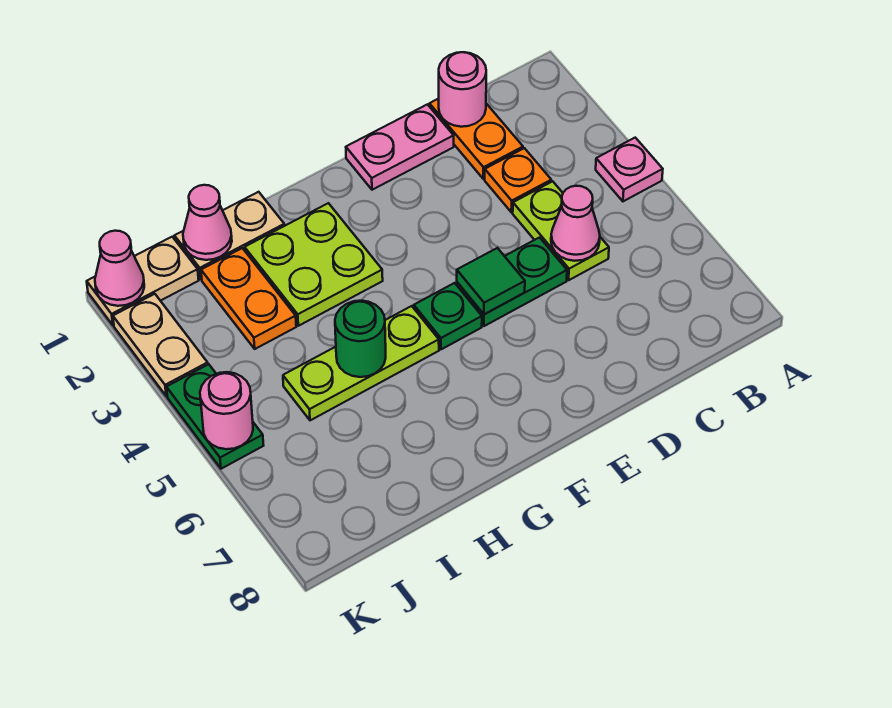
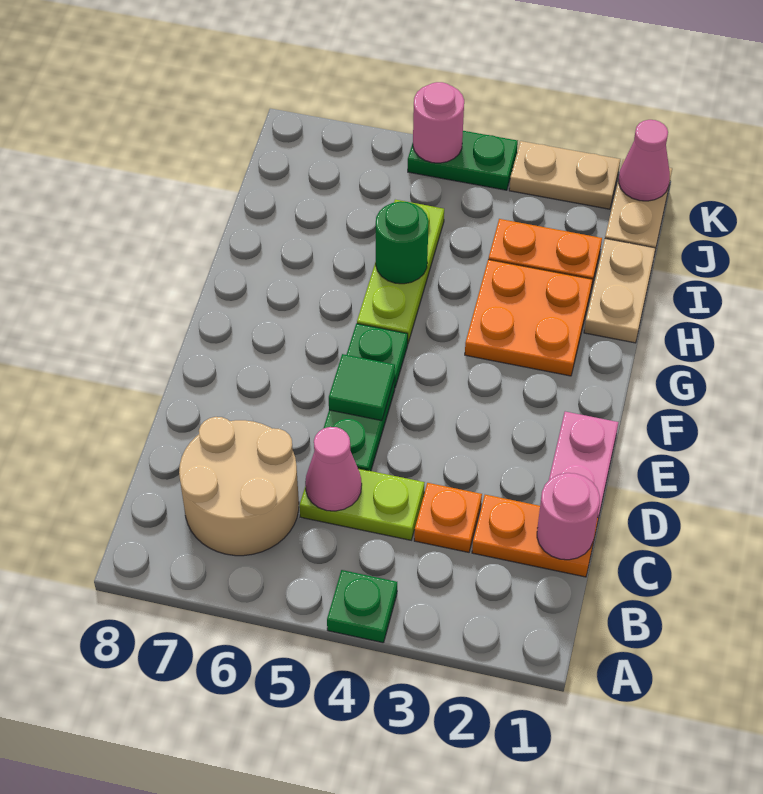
pink 1x1 plate [596,138,663,201] -> green 1x1 plate [327,570,397,643]
none -> tan 2x2 round brick [179,417,299,556]
lime 2x2 plate [245,203,383,326] -> orange 2x2 plate [465,260,593,376]
pink 1x1 cone [183,185,232,260] -> none

